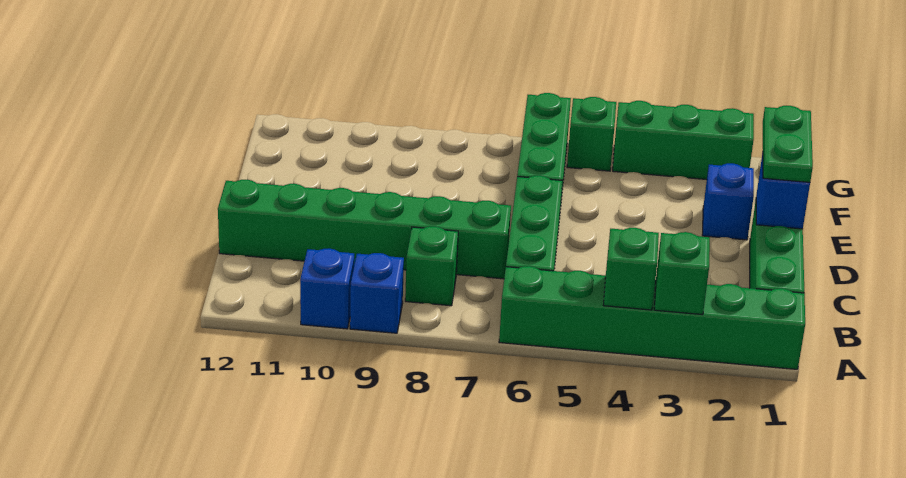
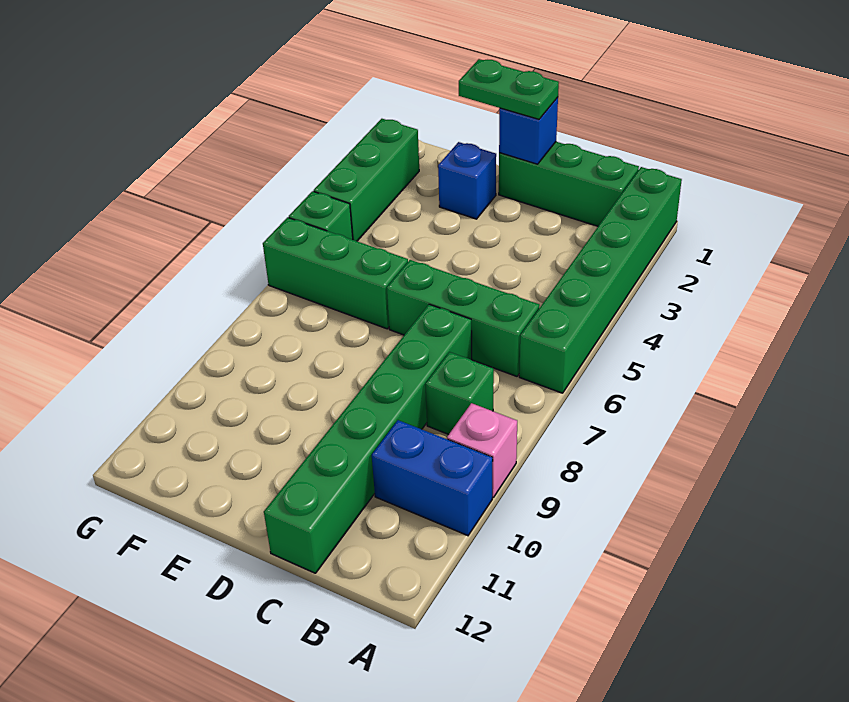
green 1x1 brick [654,232,710,315] -> none
green 1x1 brick [604,228,659,310] -> none
blue 1x1 brick [350,253,404,333] -> pink 1x1 brick [447,403,517,497]
blue 1x1 brick [300,248,354,329] -> blue 1x2 brick [372,420,493,536]

